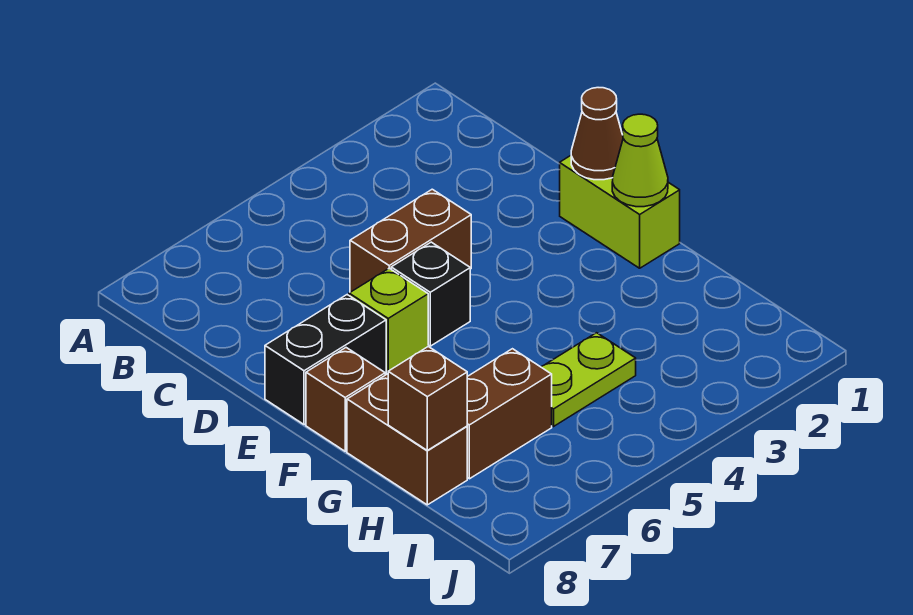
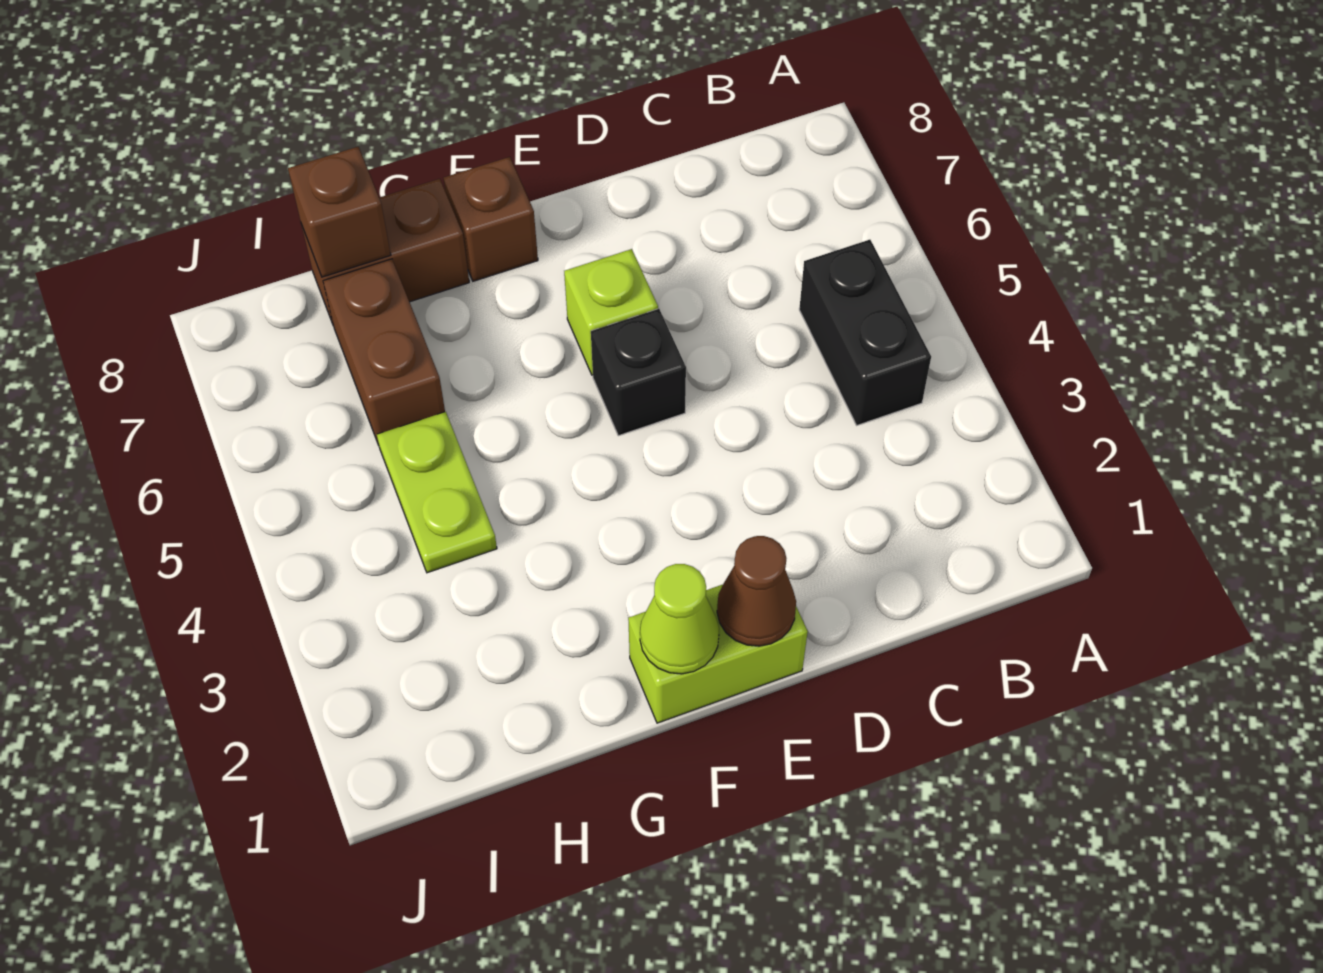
brown 1x2 brick [350,189,471,292] -> none
black 1x2 brick [265,295,386,425] -> black 1x2 brick moved to [799,240,931,425]

